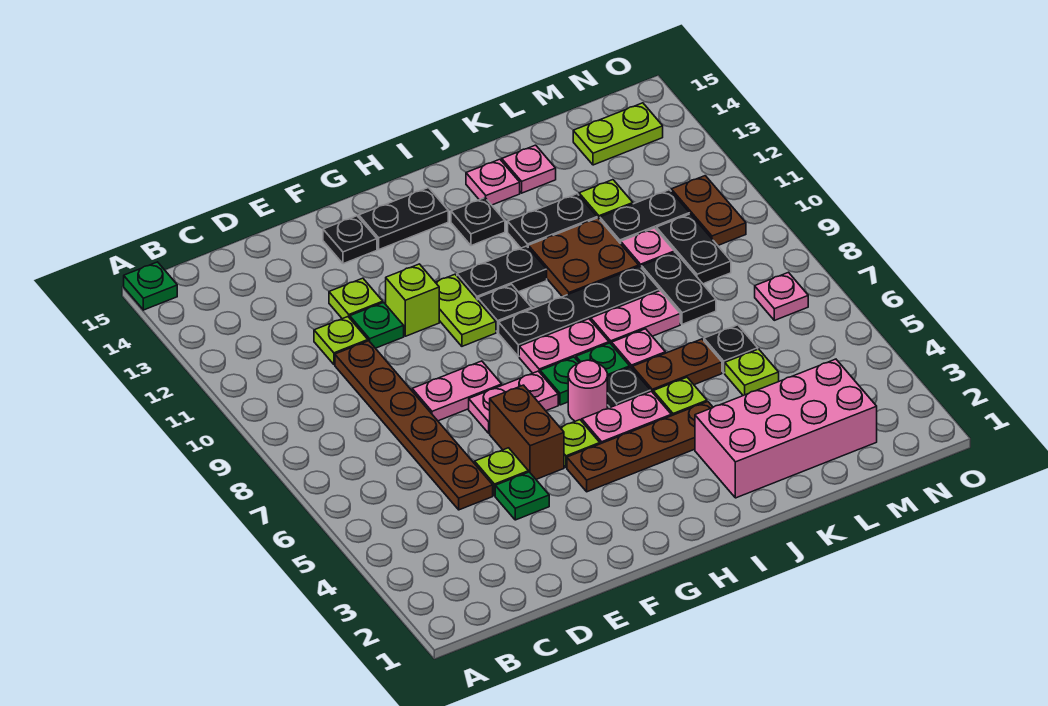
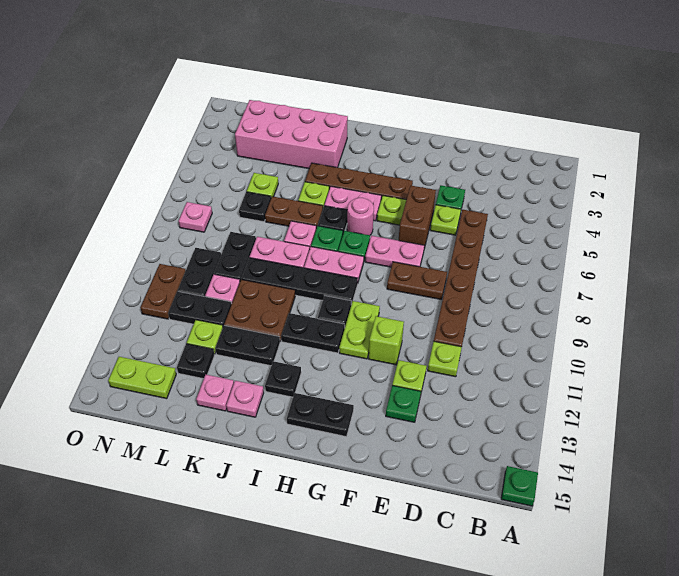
pink 1x2 plate [412,361,502,421] -> brown 1x2 plate [387,262,447,299]
green 1x1 plate [350,302,404,348] -> green 1x1 plate moved to [386,385,421,422]
black 1x1 plate [323,216,377,264] -> black 1x1 plate moved to [177,344,215,379]

